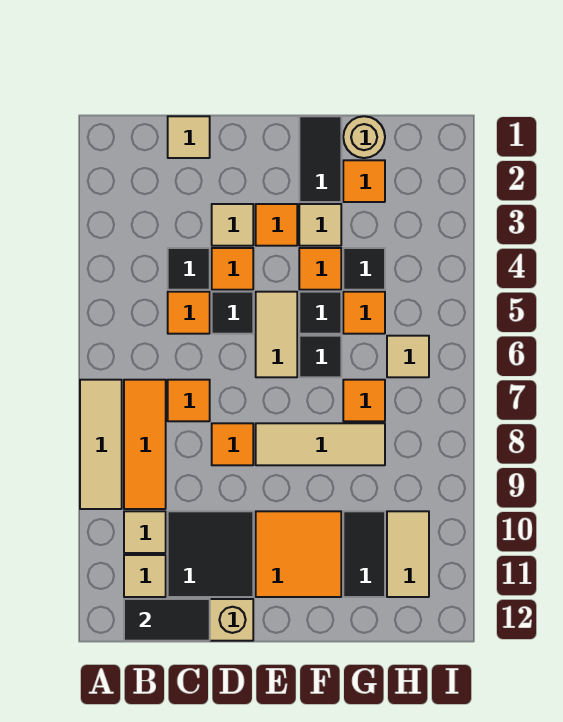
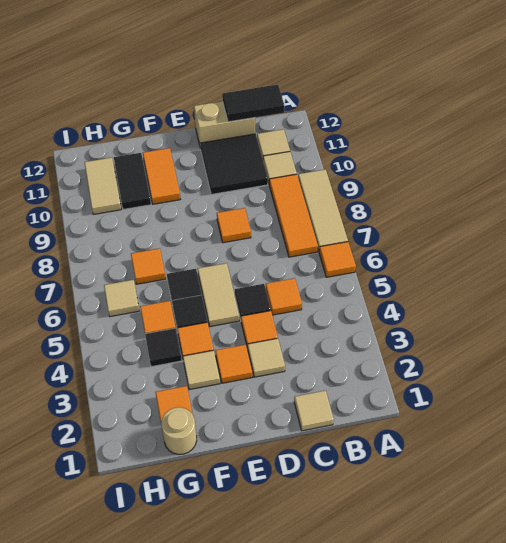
black 1x1 tile [168,248,210,290] -> none
orange 1x1 tile [168,380,210,421] -> orange 1x1 tile moved to [319,242,356,277]
tan 1x3 tile [256,423,385,465] -> none
orange 2x2 tile [256,511,341,597] -> orange 1x2 tile [143,148,180,204]
black 1x2 tile [299,116,341,202] -> none

